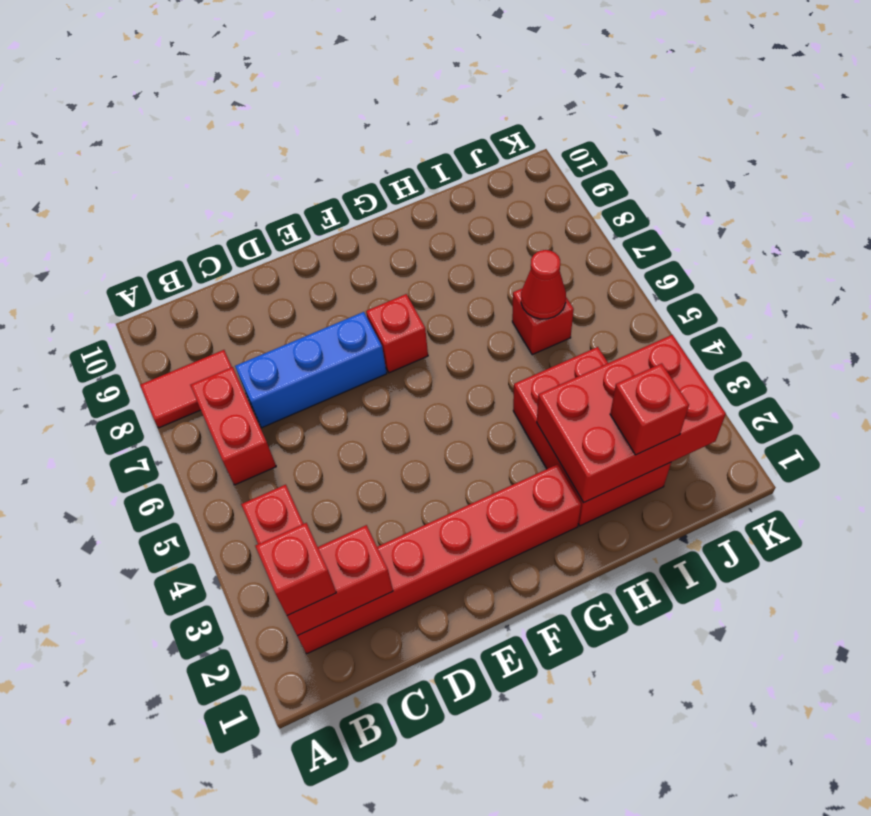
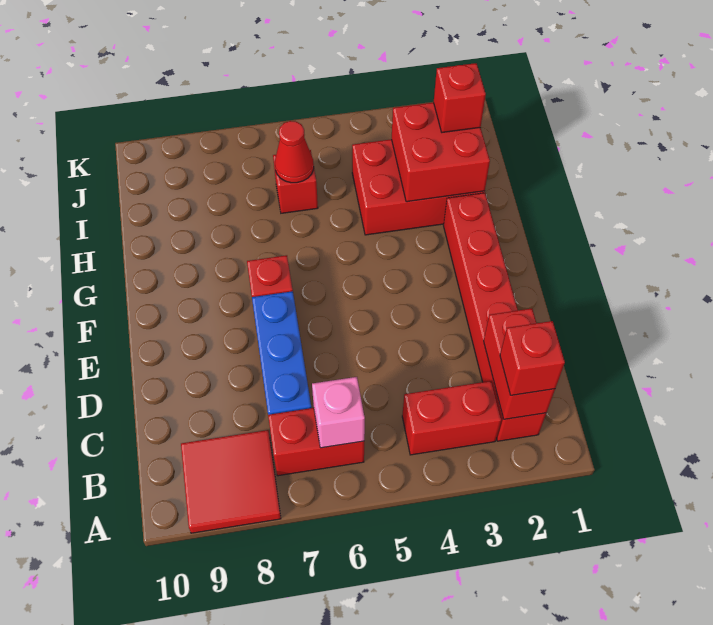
red 1x2 tile [140,350,232,428] -> red 2x2 tile [181,430,281,533]
none -> pink 1x1 brick [312,377,365,448]
red 2x3 brick [537,335,726,502] -> red 2x2 brick [392,103,490,202]

